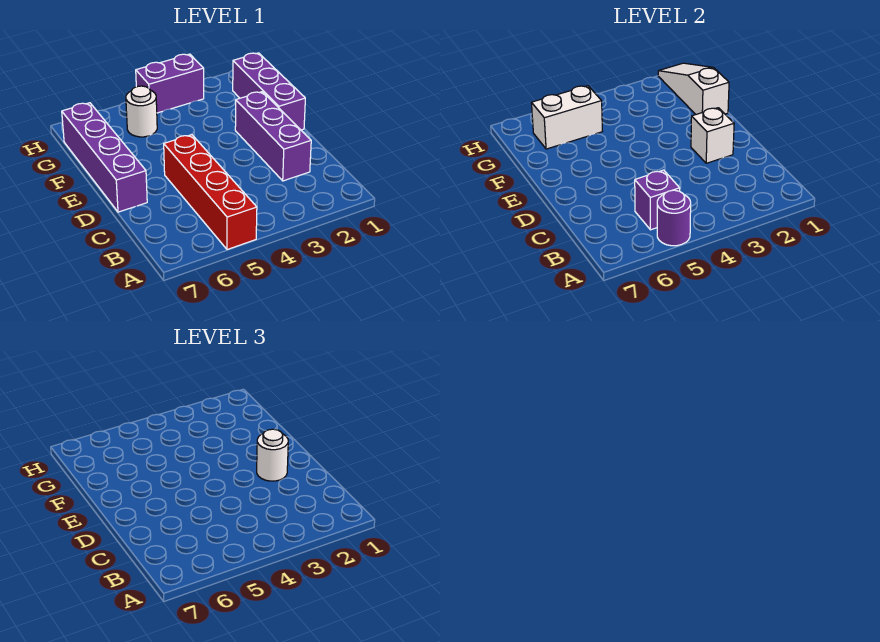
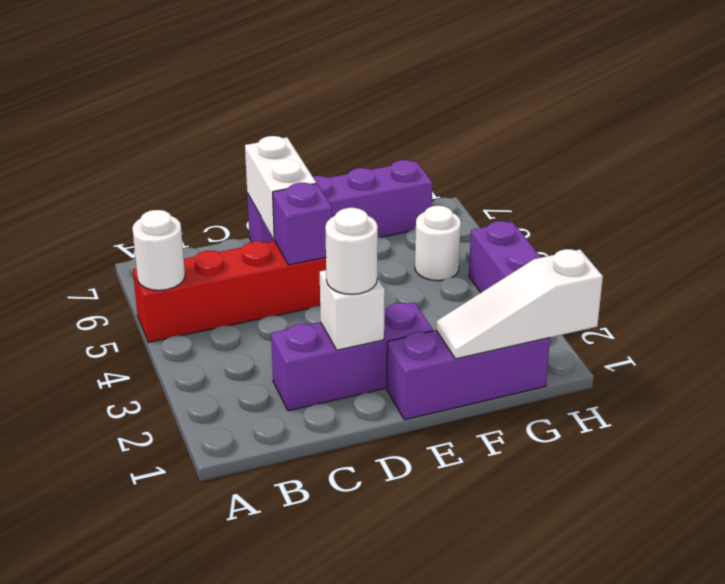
purple 1x1 round brick [657,190,691,246] -> white 1x1 round brick [132,210,185,290]
purple 1x1 brick [635,170,680,230] -> purple 1x1 brick moved to [273,183,332,265]
white 1x3 slope [658,63,729,114] -> white 1x3 slope turned to [436,249,603,359]
white 1x2 brick [532,86,602,149] -> white 1x2 brick moved to [245,136,316,239]

